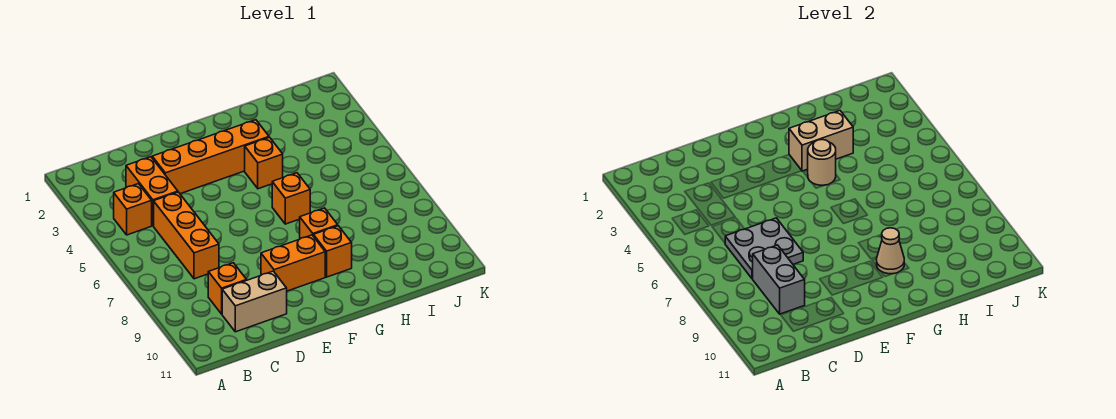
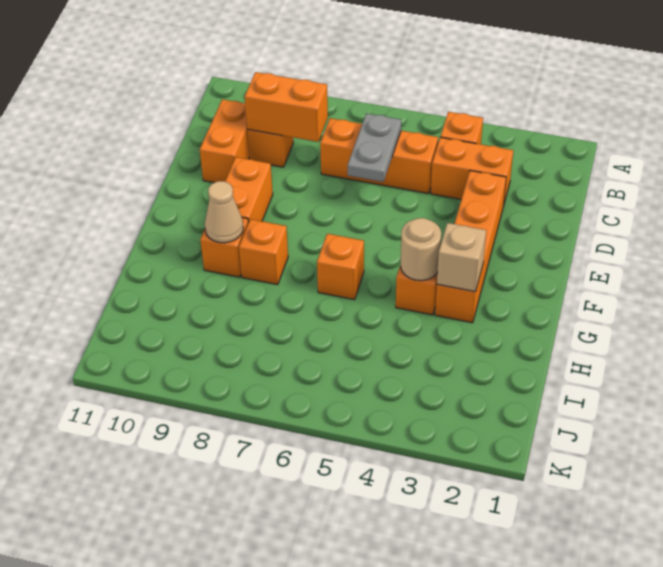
grey 2x2 plate [725,218,803,279] -> grey 1x2 plate [348,113,401,182]
grey 1x2 brick [753,245,805,314] -> orange 1x2 brick [245,72,328,142]
tan 1x2 brick [222,271,287,332] -> orange 1x2 brick [200,99,250,183]
tan 1x2 brick [789,111,853,171] -> tan 1x1 brick [437,223,486,292]

